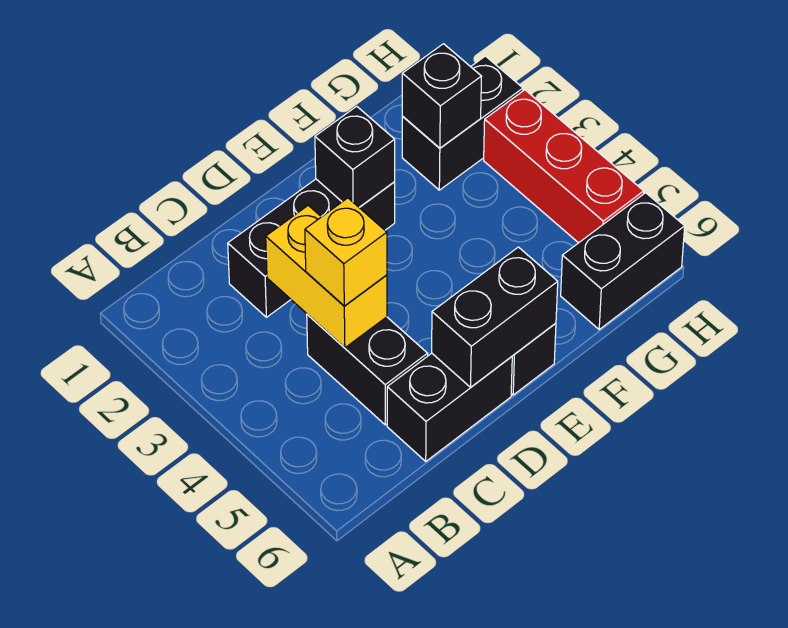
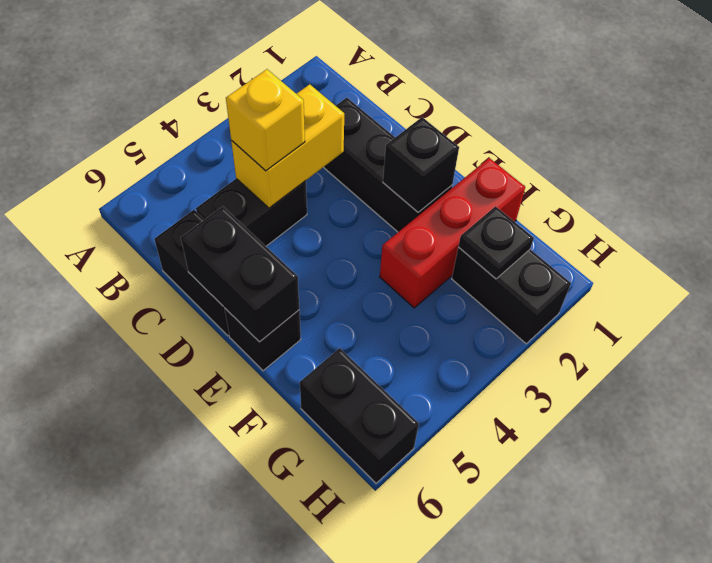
black 1x1 brick [402,44,482,148] -> black 1x1 plate [458,206,534,279]
red 1x3 brick [484,90,644,243] -> red 1x3 brick moved to [380,158,525,308]

